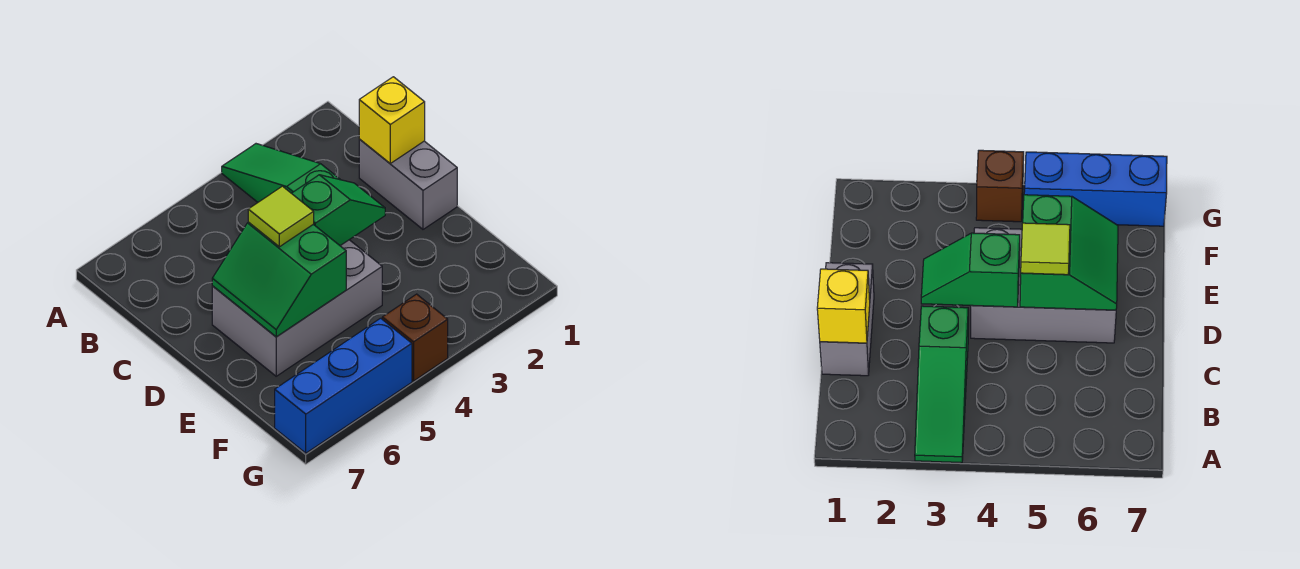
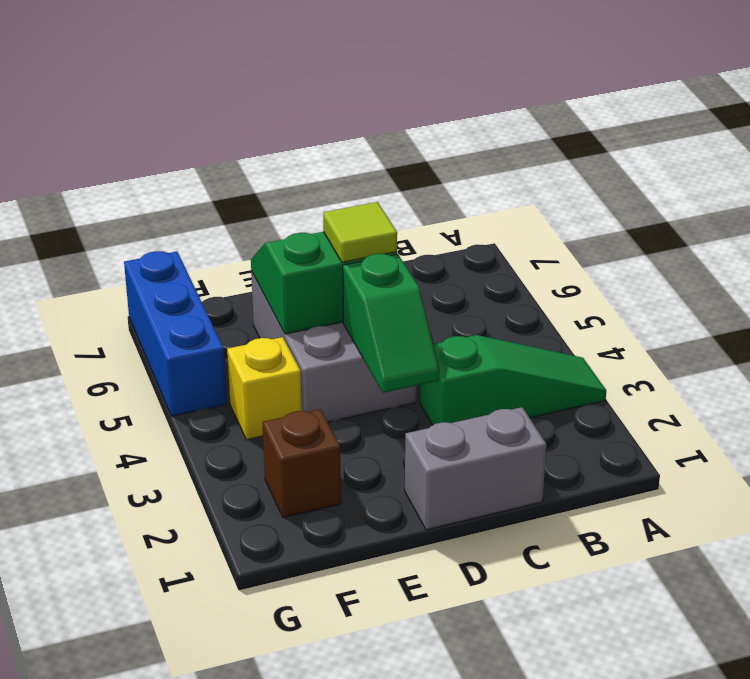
yellow 1x1 brick [359,77,425,163] -> yellow 1x1 brick moved to [227,337,302,440]
brown 1x1 brick [382,294,448,381] -> brown 1x1 brick moved to [263,409,341,517]

